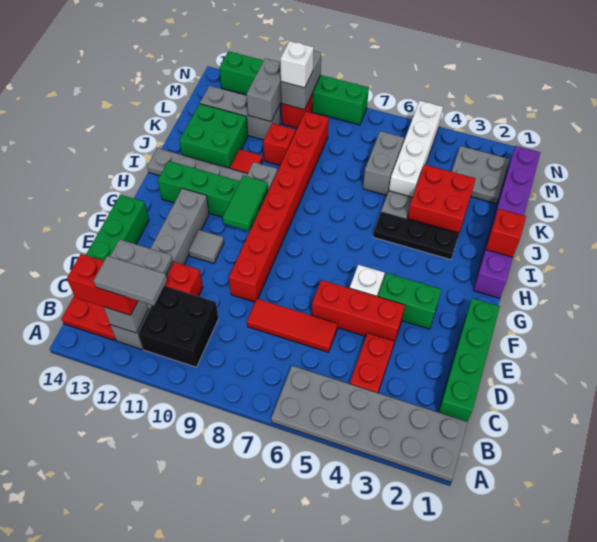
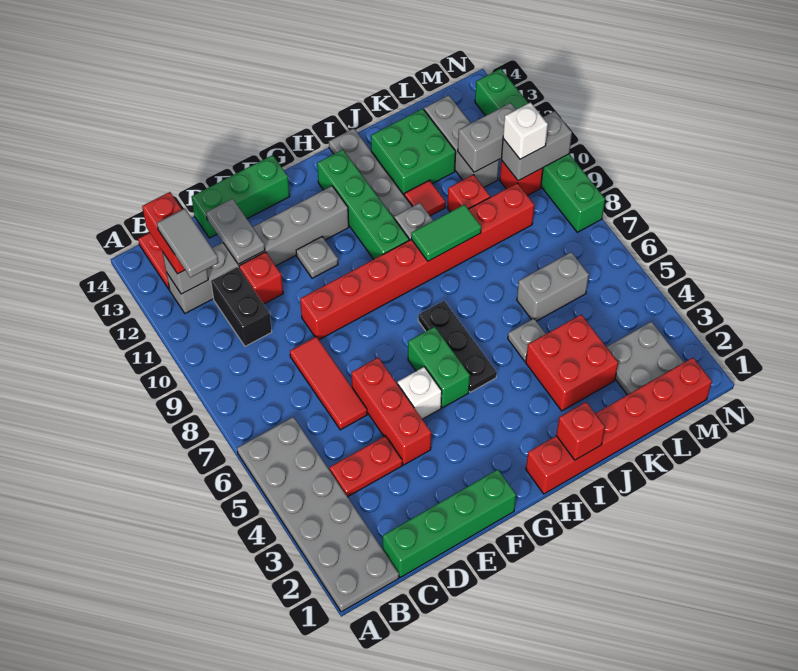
black 2x2 brick [138,286,218,367] -> black 1x2 brick [211,267,272,346]
green 1x2 brick [378,273,442,329] -> green 1x2 brick moved to [408,327,470,408]
grey 1x1 tile [189,230,224,264] -> grey 1x1 plate [296,237,338,278]
green 1x2 tile [223,175,268,231] -> green 1x2 tile moved to [411,205,481,261]
purple 1x6 brick [473,146,540,298] -> red 1x6 brick [526,358,712,494]
black 1x3 plate [373,211,459,260] -> black 1x3 plate moved to [418,301,497,392]
white 1x4 brick [389,101,443,197] -> none

